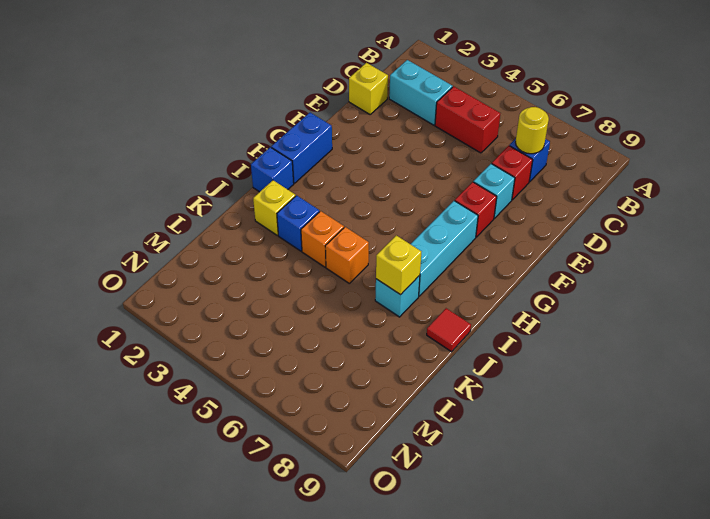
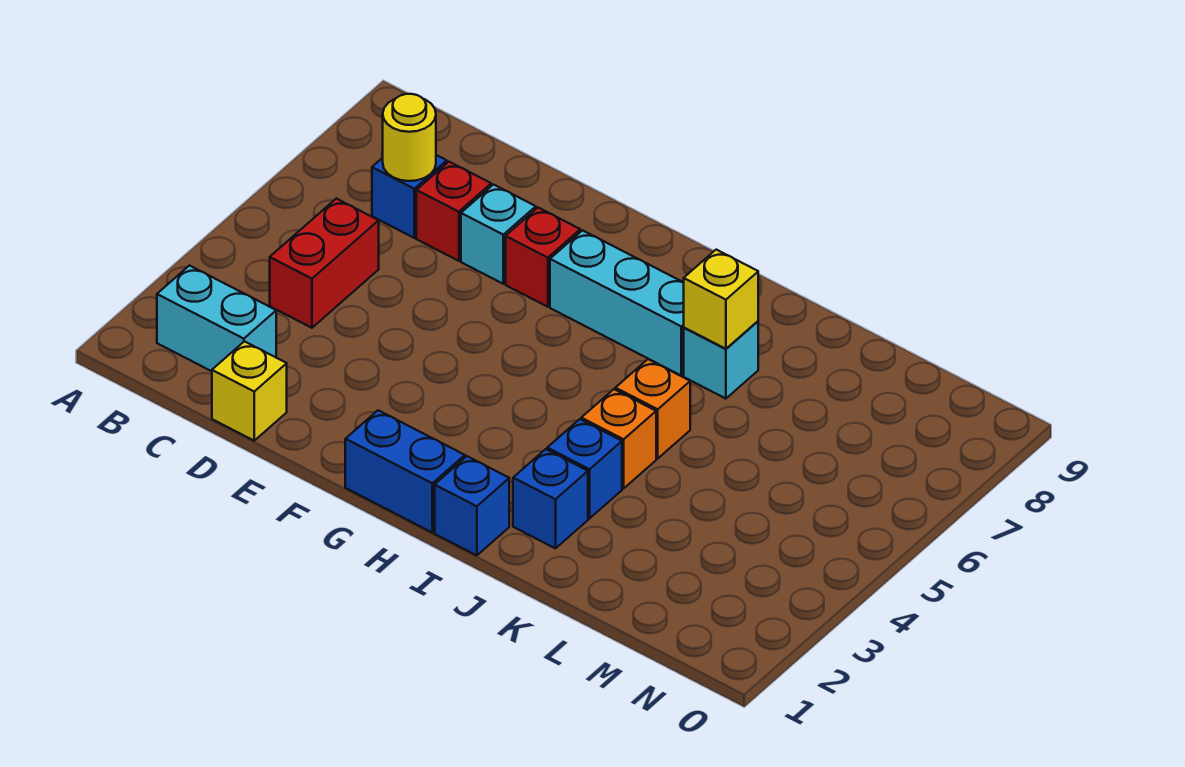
cyan 1x2 brick [389,60,452,125] -> cyan 1x2 brick turned to [157,266,276,371]
yellow 1x1 brick [253,180,295,235] -> blue 1x1 brick [513,449,588,548]
red 1x1 tile [427,308,471,352] -> none

